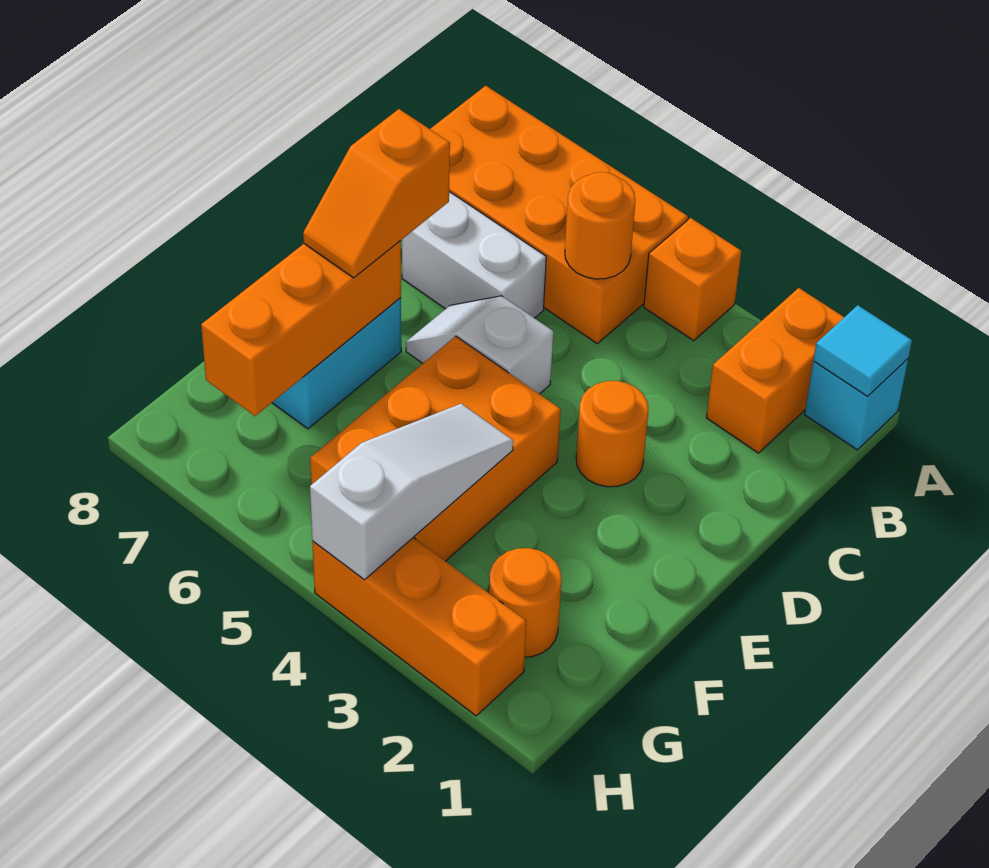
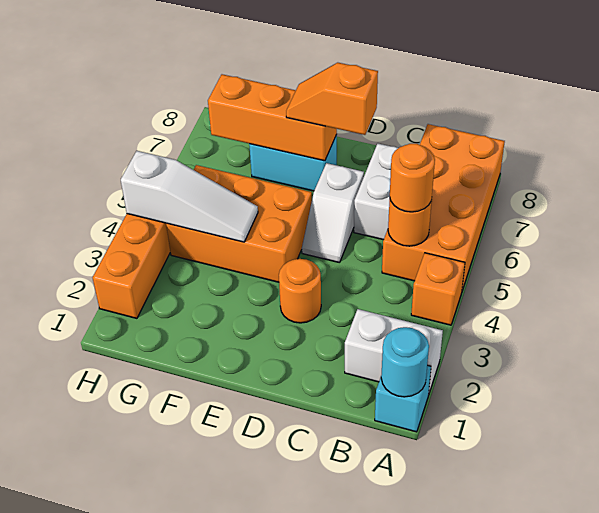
cyan 1x1 tile [813,305,912,396] -> cyan 1x1 round brick [381,327,429,397]
orange 1x2 brick [706,288,844,453] -> white 1x2 brick [345,309,443,395]
white 1x2 slope [406,296,553,394] -> white 1x2 slope turned to [302,163,364,263]
orange 1x1 round brick [489,548,561,657] -> orange 1x1 round brick moved to [390,144,435,212]

